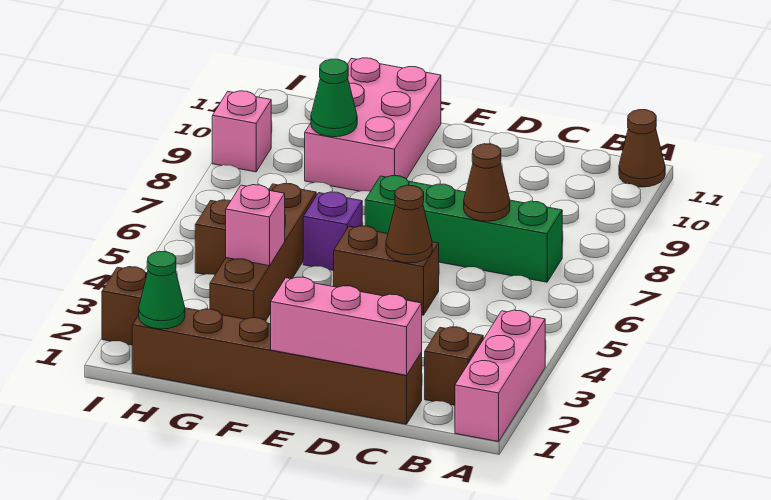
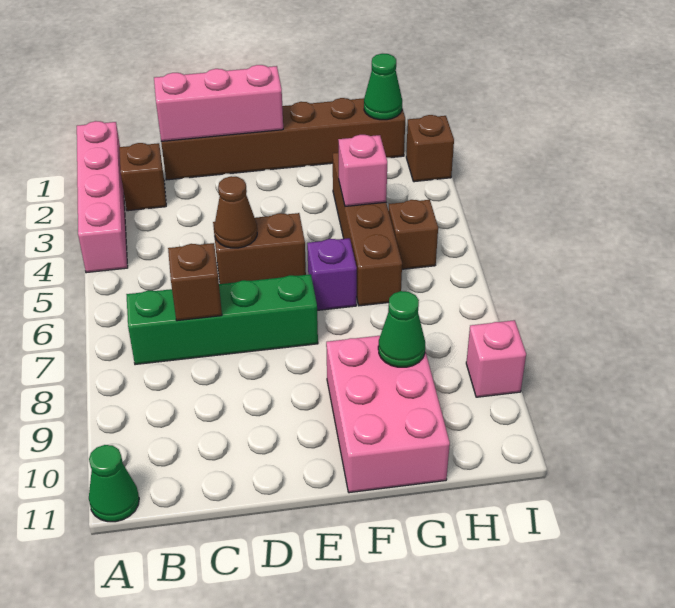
pink 1x3 brick [455,310,545,442] -> pink 1x4 brick [77,121,128,273]
brown 1x1 cone [619,110,665,187] -> green 1x1 cone [89,445,139,522]
brown 1x1 cone [464,144,510,221] -> brown 1x1 brick [168,243,222,321]

